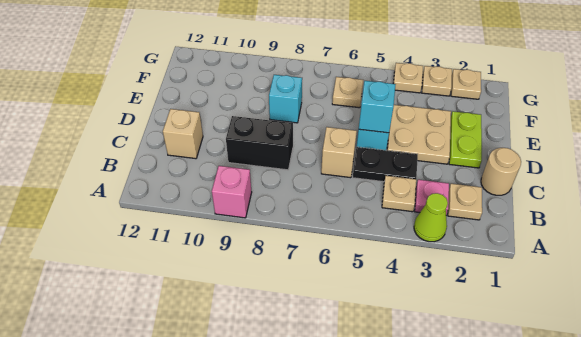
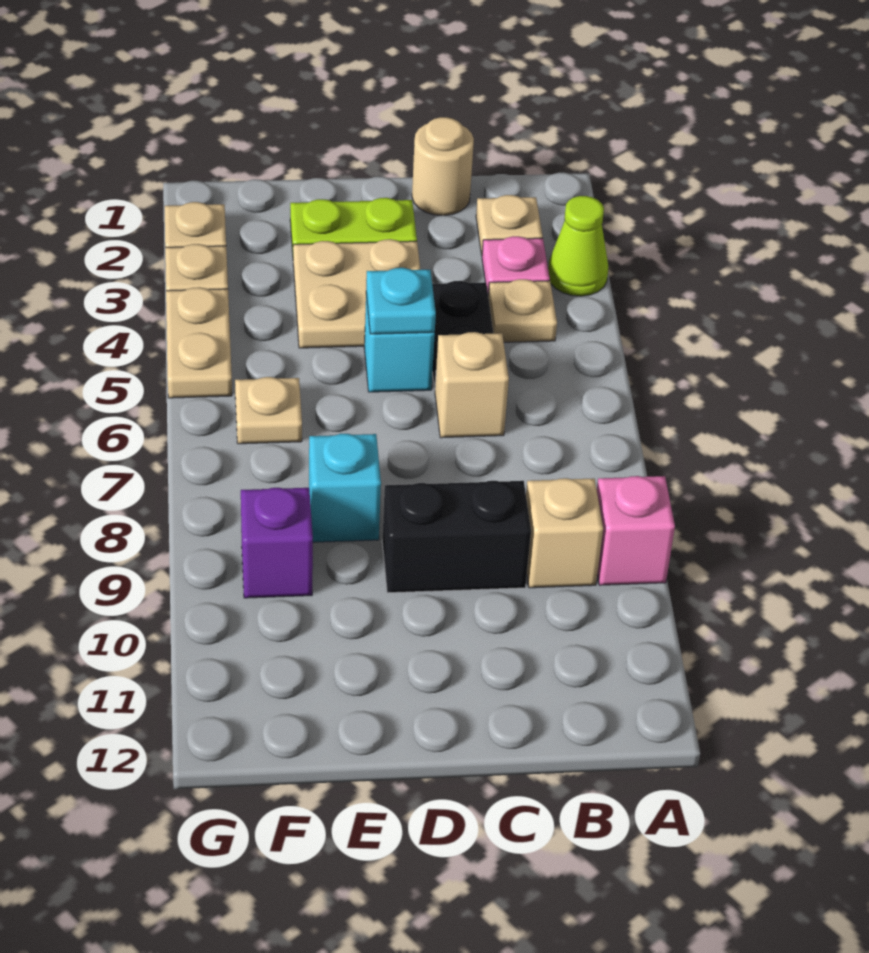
black 1x2 brick [226,116,293,170] -> black 1x2 brick turned to [382,481,531,593]
tan 1x1 brick [163,109,203,159] -> tan 1x1 brick moved to [526,478,603,588]
cyan 1x1 brick [359,81,396,133] -> cyan 1x1 plate [366,268,436,334]
none -> purple 1x1 brick [241,488,313,598]
tan 1x1 plate [393,63,423,93] -> tan 1x2 plate [166,287,232,398]

